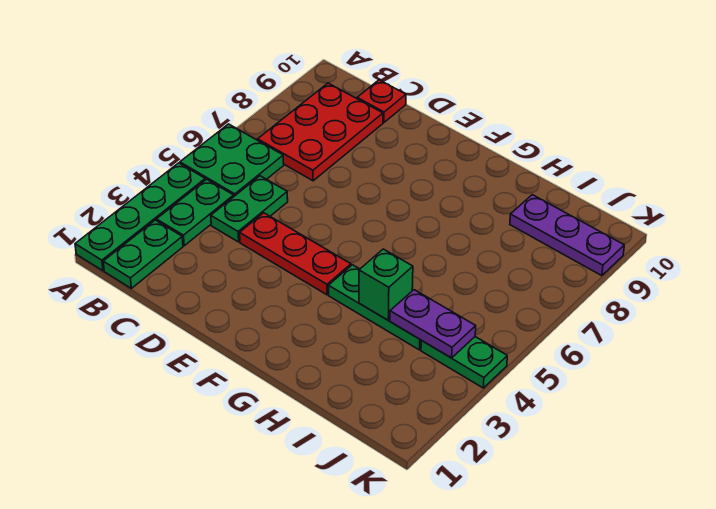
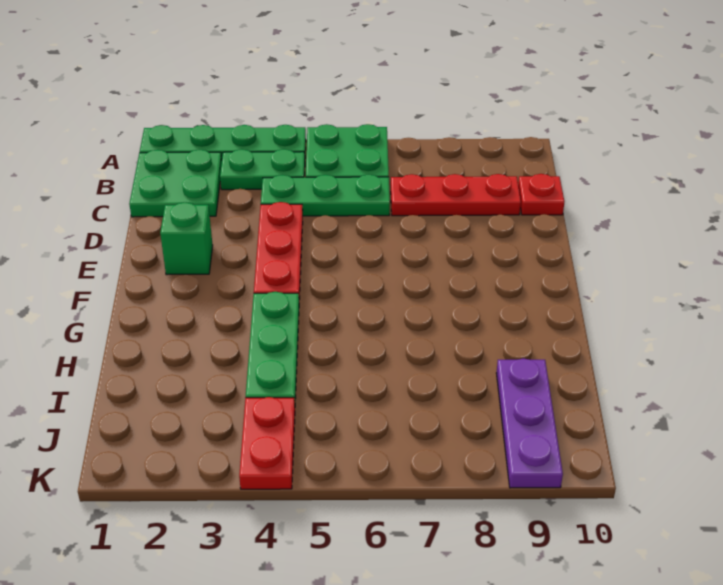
green 1x2 plate [103,220,183,288] -> green 2x2 plate [129,150,222,217]
red 2x3 plate [258,83,383,181] -> red 1x3 plate [391,174,521,216]
green 1x2 plate [211,176,288,242] -> green 1x3 plate [261,174,390,216]
green 1x1 brick [359,249,413,320] -> green 1x1 brick moved to [160,202,213,275]
purple 1x2 plate [390,290,476,358] -> none
green 1x2 plate [421,337,507,388] -> red 1x2 plate [239,397,295,489]

